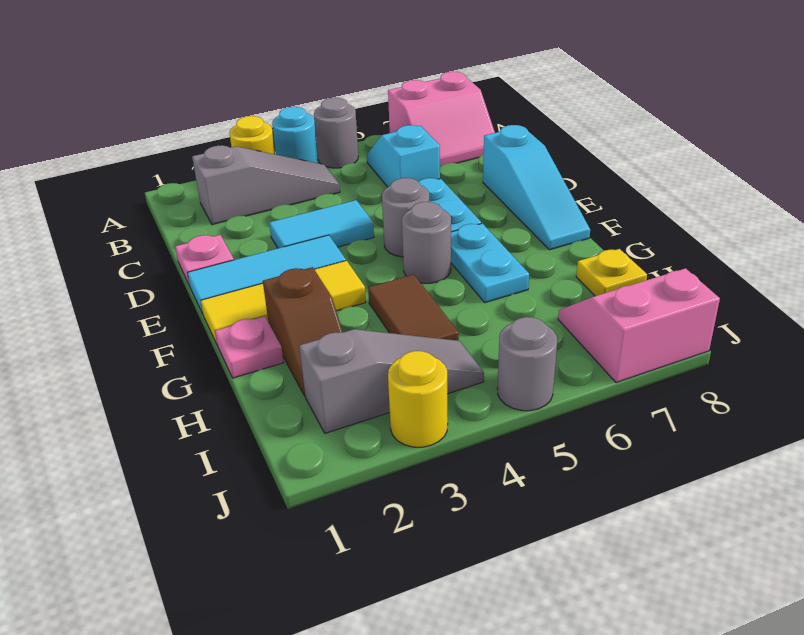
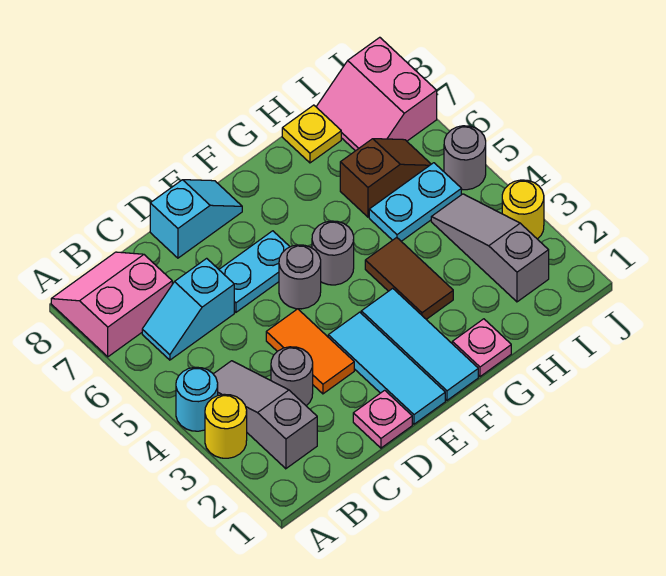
grey 1x1 round brick [314,98,358,168] -> grey 1x1 round brick moved to [271,347,313,406]
pink 2x2 slope [388,72,495,166] -> pink 2x2 slope turned to [51,252,172,357]
cyan 1x2 tile [269,200,374,248] -> orange 1x2 tile [266,309,354,394]
cyan 1x3 slope [483,125,590,250] -> cyan 1x2 slope [150,180,242,258]
yellow 1x3 tile [201,261,366,344] -> cyan 1x3 tile [361,288,478,400]
cyan 1x2 plate [451,223,529,303] -> cyan 1x2 plate moved to [369,163,461,241]
brown 1x2 slope [263,267,343,396] -> brown 1x2 slope moved to [340,139,431,217]
brown 1x2 tile [368,274,459,341] -> brown 1x2 tile turned to [365,238,453,319]

